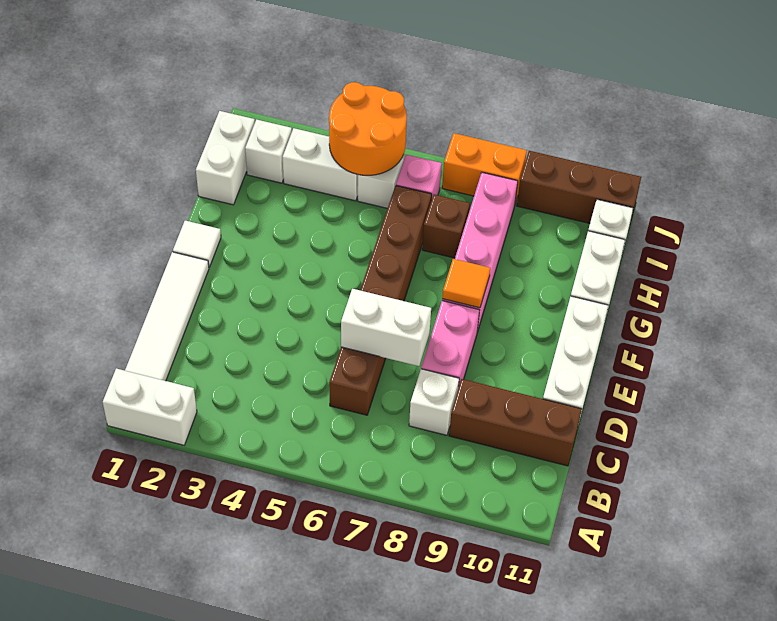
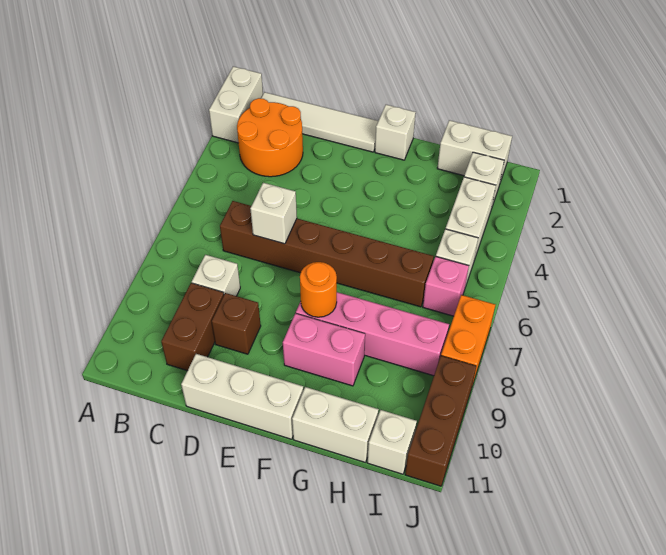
brown 1x3 brick [449,379,582,466] -> brown 1x2 brick [161,283,224,371]
white 1x2 brick [341,289,431,366] -> white 1x1 brick [250,183,297,244]
pink 1x2 brick [421,301,479,388] -> pink 1x2 brick moved to [283,313,365,386]
white 1x1 tile [173,221,221,267] -> white 1x1 brick [375,105,416,160]
orange 1x1 tile [442,259,490,308] -> orange 1x1 round brick [300,262,337,317]
brown 1x1 brick [422,194,470,258] -> brown 1x1 brick moved to [212,293,261,354]
orange 2x2 round brick [329,82,407,175] -> orange 2x2 round brick moved to [237,98,303,177]

